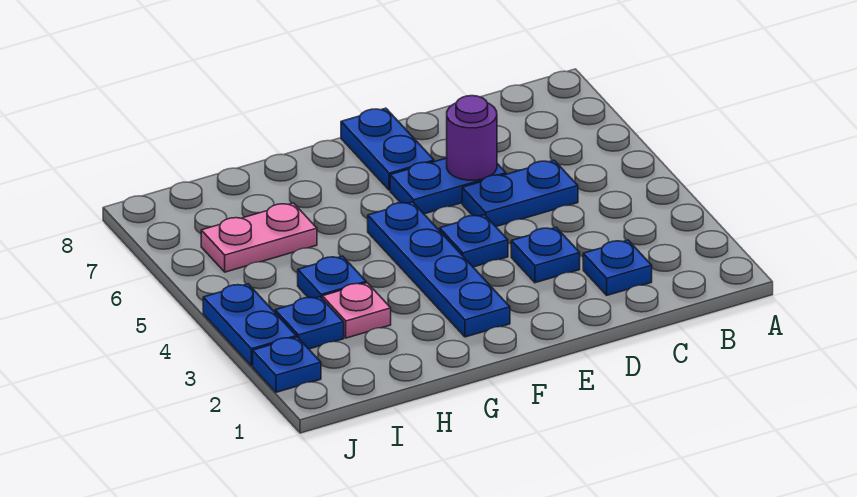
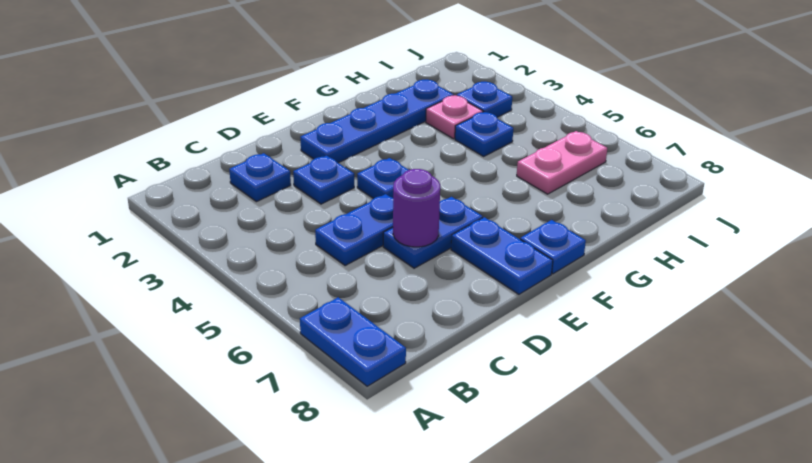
blue 1x4 plate [368,202,510,337] -> blue 1x4 plate turned to [300,80,454,163]
blue 1x1 plate [253,337,321,392] -> blue 1x1 plate moved to [520,220,586,274]
blue 1x2 plate [203,284,296,366] -> blue 1x2 plate moved to [300,297,406,386]

